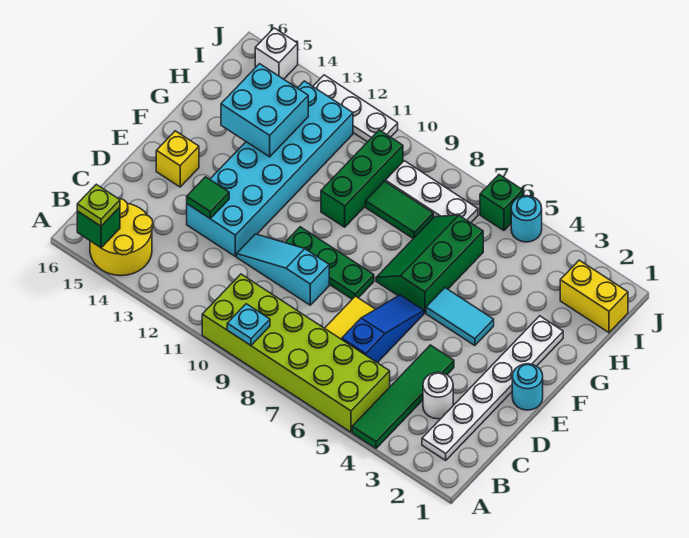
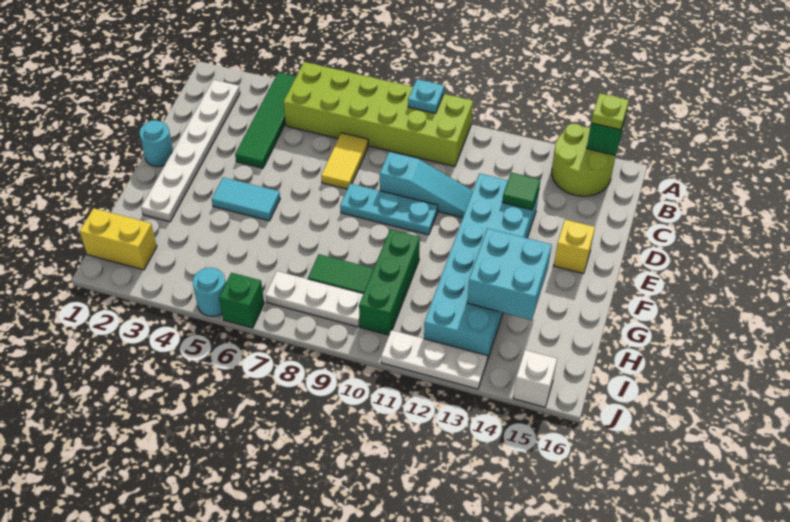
yellow 2x2 round brick [90,198,153,276] -> lime 2x2 round brick [552,124,616,196]
white 1x1 round brick [423,372,453,419] -> none
blue 1x3 slope [342,295,424,363] -> none
green 1x3 plate [285,227,374,299] -> cyan 1x3 plate [340,184,438,235]
green 2x3 slope [376,215,483,313] -> none

